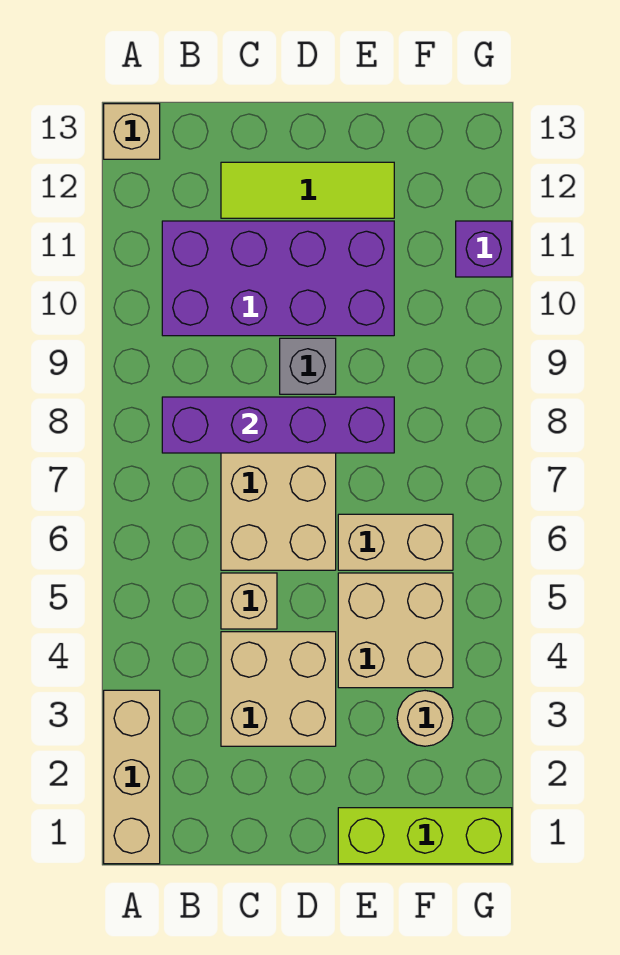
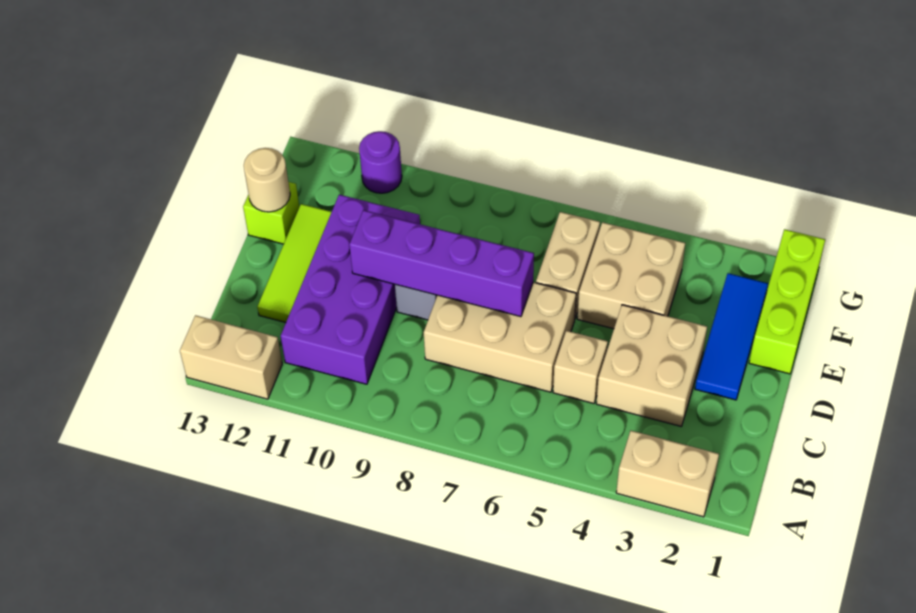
tan 1x3 brick [104,690,160,864] -> tan 1x2 brick [616,431,719,517]
tan 1x1 brick [104,104,160,159] -> tan 1x2 brick [180,315,282,399]
purple 1x4 brick [162,397,394,453] -> purple 1x4 brick turned to [349,210,534,317]
none -> blue 1x3 tile [695,273,768,400]
none -> lime 1x1 brick [243,182,299,244]
tan 1x1 round brick [397,691,453,746] -> tan 1x1 round brick moved to [244,148,290,212]
purple 1x1 brick [456,221,512,277] -> purple 1x1 round brick [359,131,402,193]

